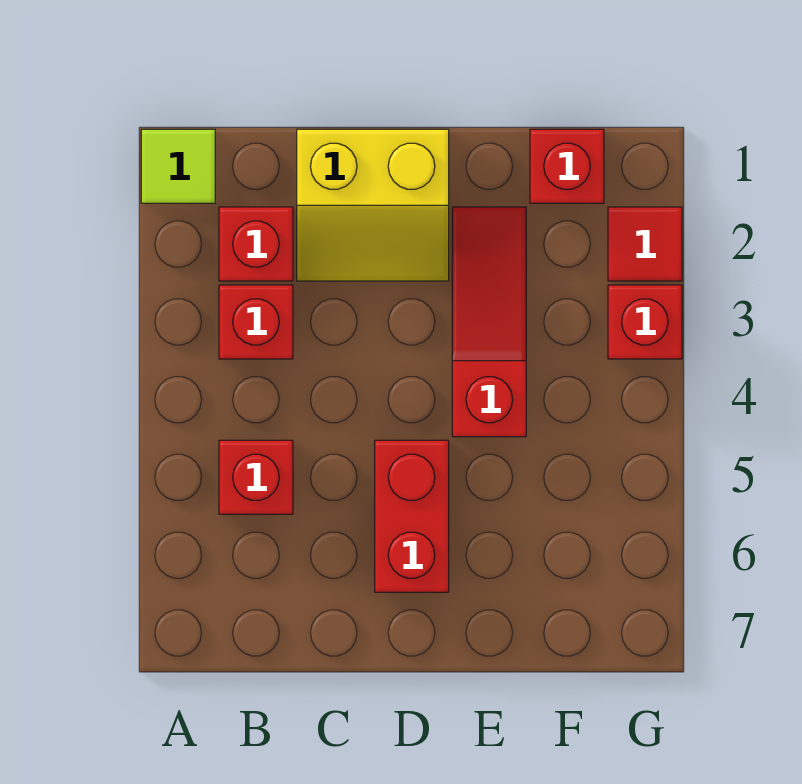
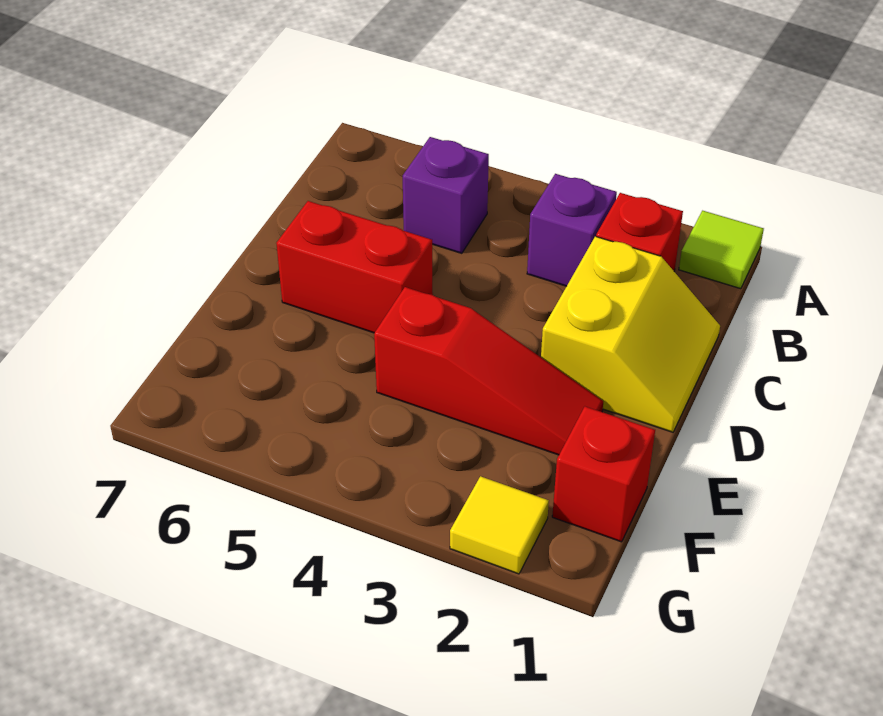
red 1x1 brick [219,285,293,359] -> purple 1x1 brick [527,174,617,286]
red 1x1 brick [219,440,293,514] -> purple 1x1 brick [403,137,489,253]
yellow 2x2 slope [297,129,449,281] -> yellow 2x2 slope turned to [541,236,720,432]
red 1x1 tile [608,207,682,281] -> yellow 1x1 tile [450,476,549,574]
red 1x1 brick [608,285,682,359] -> none

